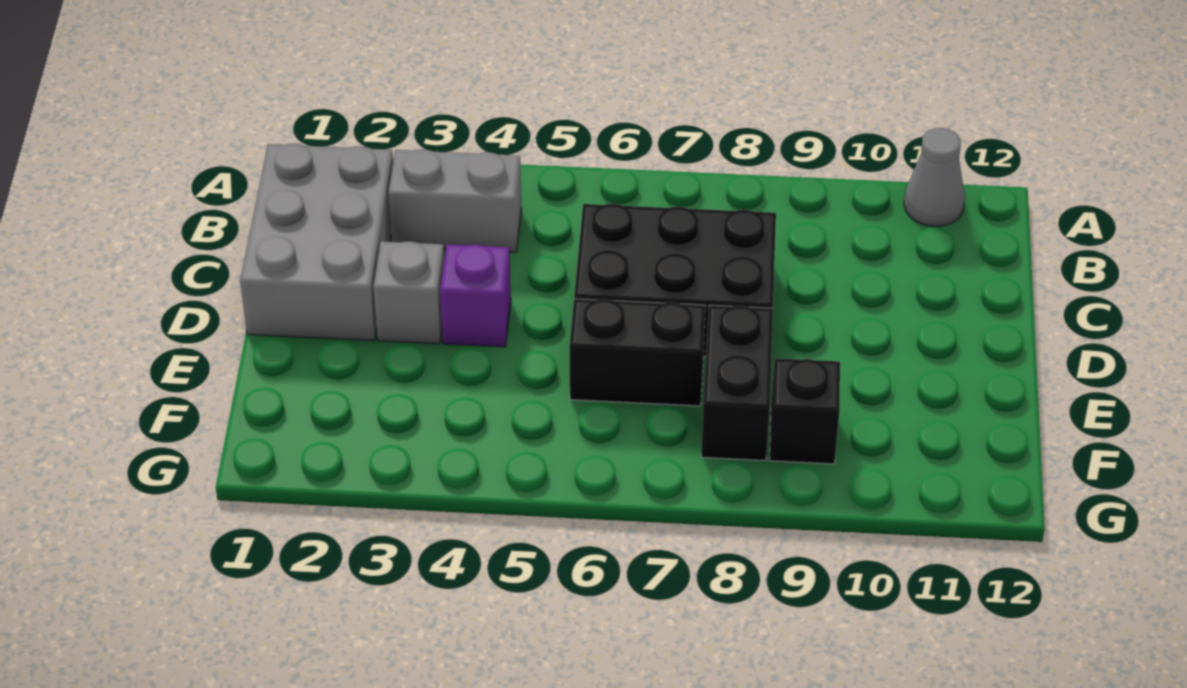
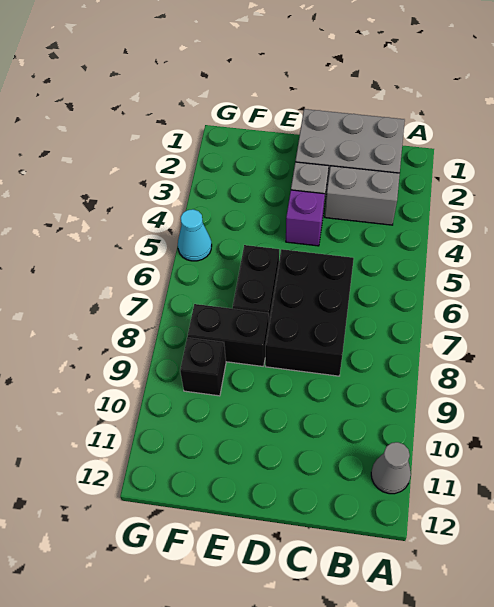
grey 1x2 brick [388,149,522,253] -> grey 1x2 brick turned to [325,166,400,225]
none -> cyan 1x1 cone [178,209,212,261]

